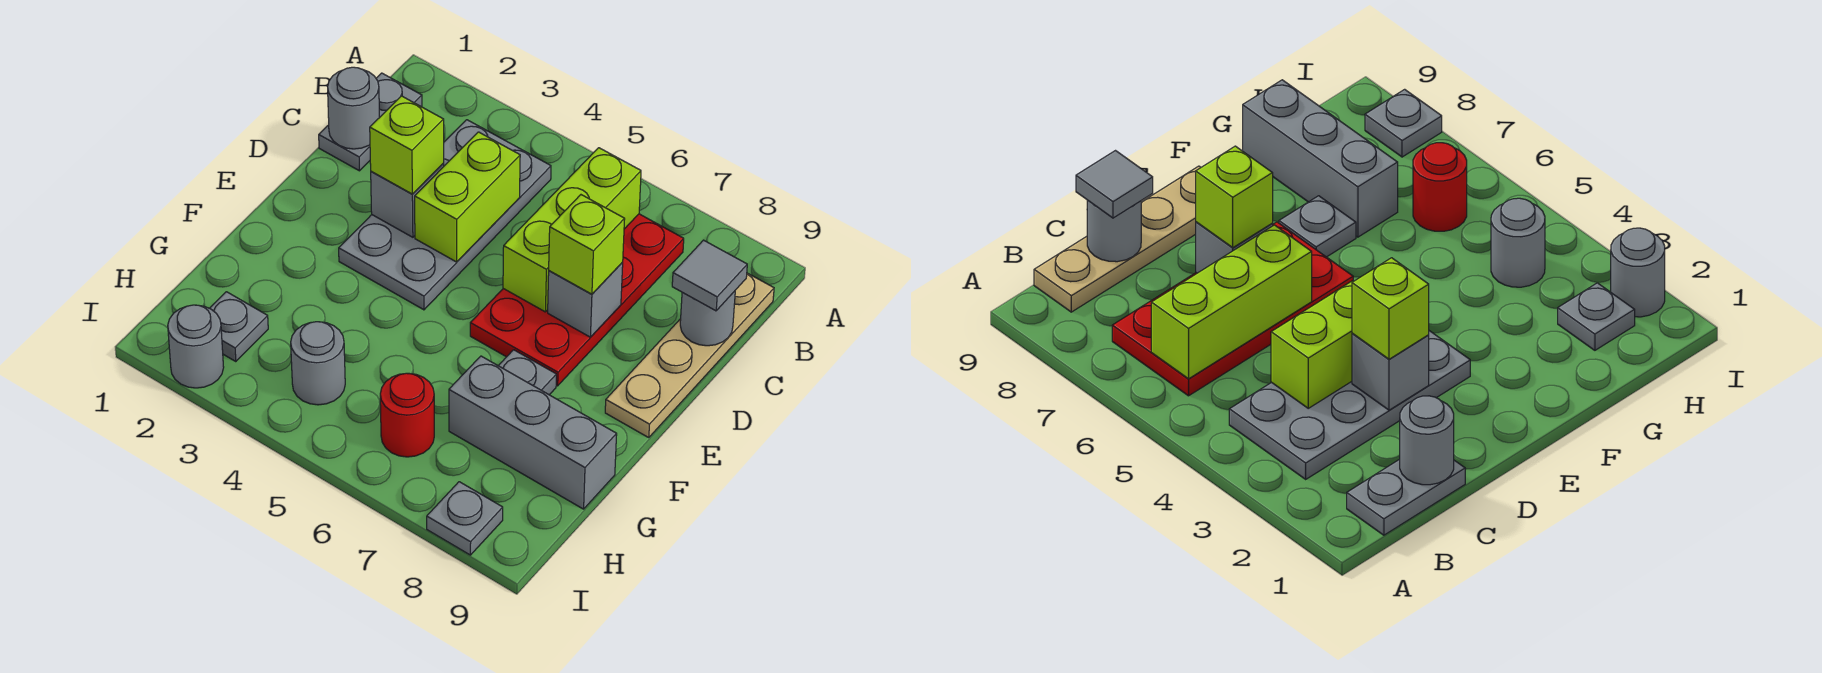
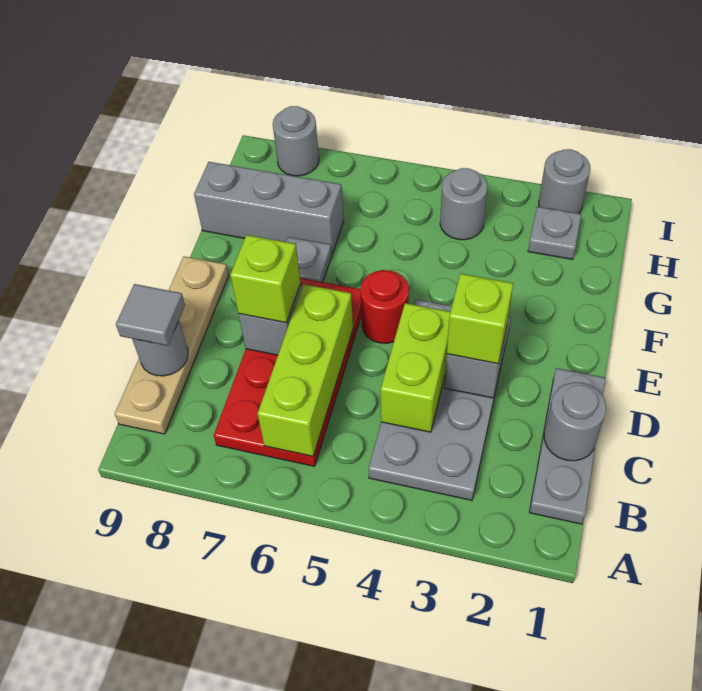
grey 1x2 plate [319,73,422,171] -> grey 1x3 plate [529,368,605,524]
red 1x1 round brick [380,373,434,457] -> red 1x1 round brick moved to [360,270,409,343]
grey 1x1 plate [427,482,503,555] -> grey 1x1 round brick [273,106,319,176]

